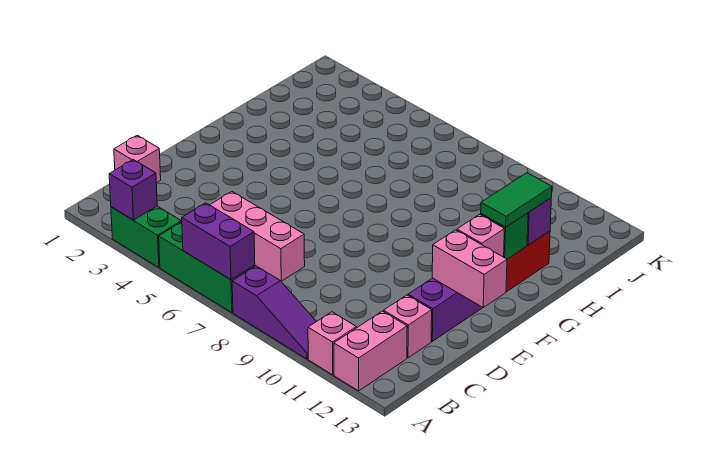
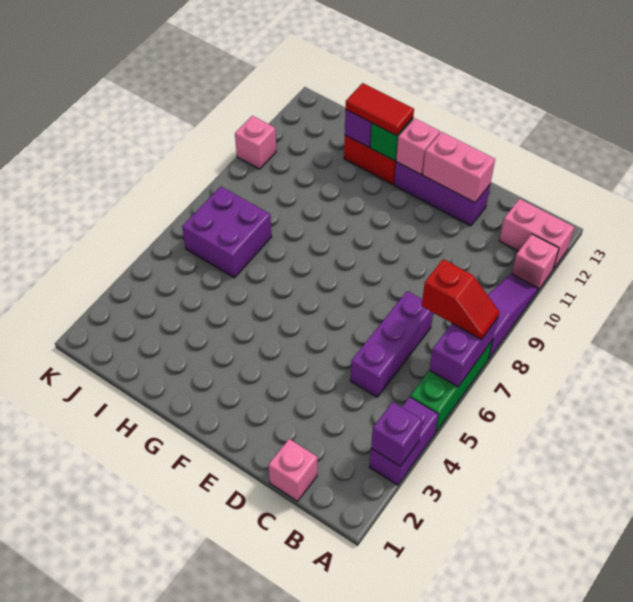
green 1x2 brick [111,206,181,268] -> purple 1x2 brick [369,397,438,485]
none -> red 1x2 slope [422,259,499,339]
pink 1x3 brick [210,192,305,281] -> purple 1x3 brick [350,291,433,397]
pink 1x1 brick [384,295,432,358] -> pink 1x1 brick moved to [235,116,276,169]
pink 1x2 brick [432,230,507,307] -> pink 1x2 brick turned to [423,132,495,203]
green 1x2 tile [481,173,552,227] -> red 1x2 tile [346,83,414,136]
none -> purple 2x2 brick [182,186,272,278]

